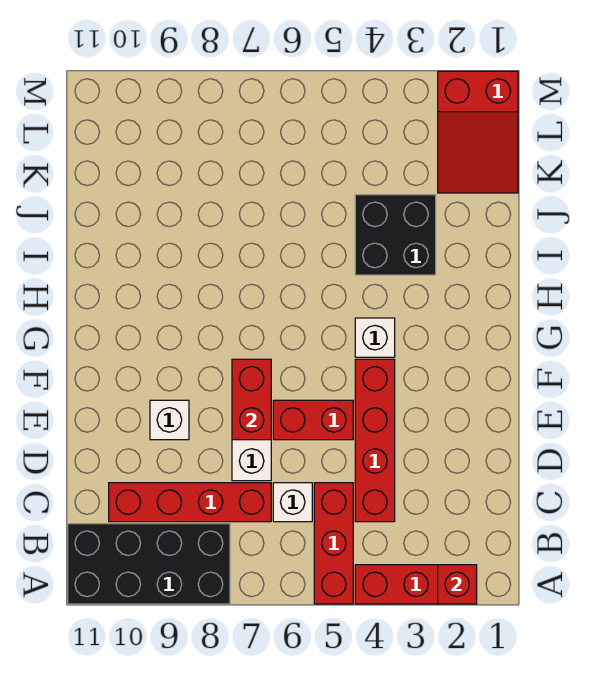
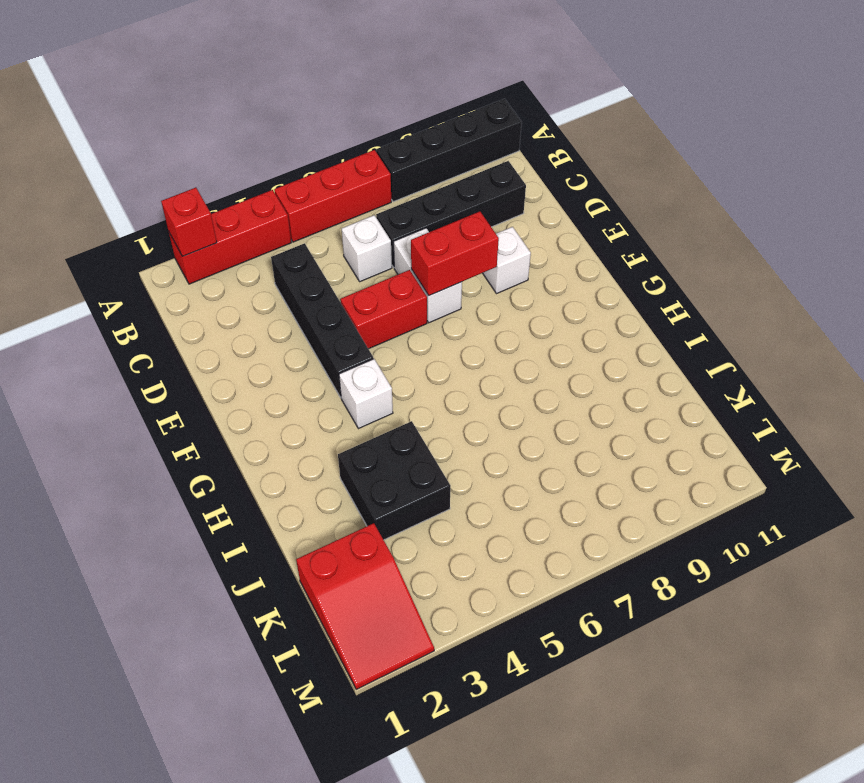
red 1x3 brick [314,483,353,604] -> red 1x3 brick turned to [274,150,391,242]
black 2x4 brick [68,524,230,604] -> black 1x4 brick [376,99,522,202]
red 1x4 brick [355,359,395,522] -> black 1x4 brick [271,243,373,397]
red 1x4 brick [109,483,271,522] -> black 1x4 brick [376,161,526,267]
red 1x2 brick [232,359,271,440] -> red 1x2 brick turned to [411,211,499,296]
red 2x3 slope [438,71,518,193] -> red 2x3 slope turned to [296,523,434,689]

